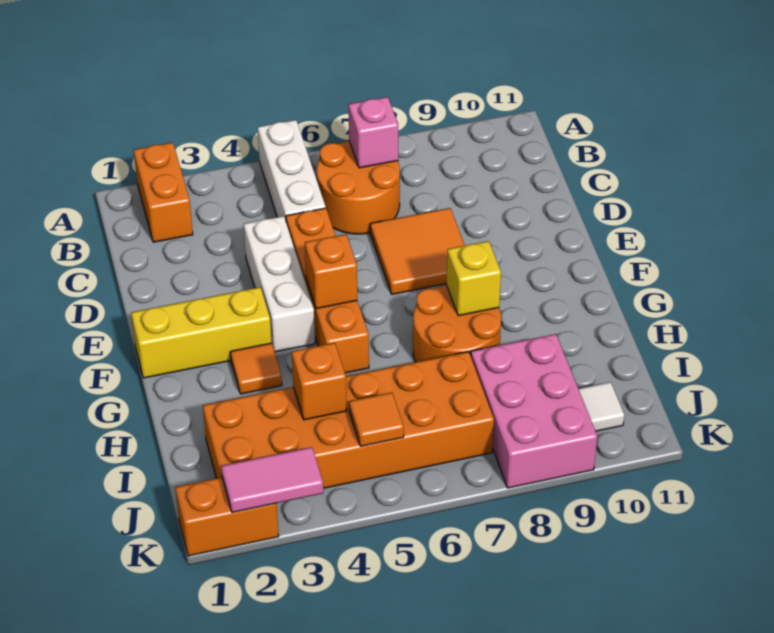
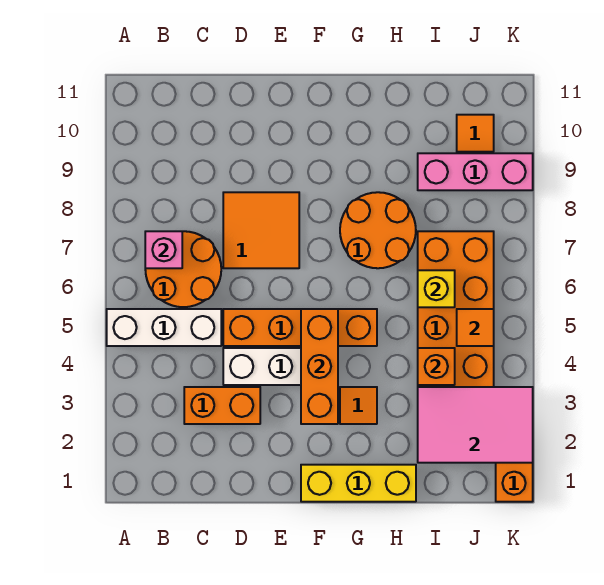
orange 1x2 brick [134,142,193,242] -> orange 1x2 brick moved to [184,387,260,424]
yellow 1x3 brick [131,287,272,378] -> yellow 1x3 brick turned to [301,465,416,502]
orange 1x1 brick [305,234,357,309] -> orange 1x3 brick [301,309,338,424]
yellow 1x1 brick [446,241,501,316] -> yellow 1x1 brick moved to [418,270,455,307]
pink 2x3 brick [471,334,597,488] -> pink 1x3 brick [418,153,533,190]
white 1x1 tile [579,382,624,431] -> orange 1x1 tile [457,115,494,152]
pink 1x2 tile [221,447,323,512] -> pink 2x3 tile [418,387,533,463]

